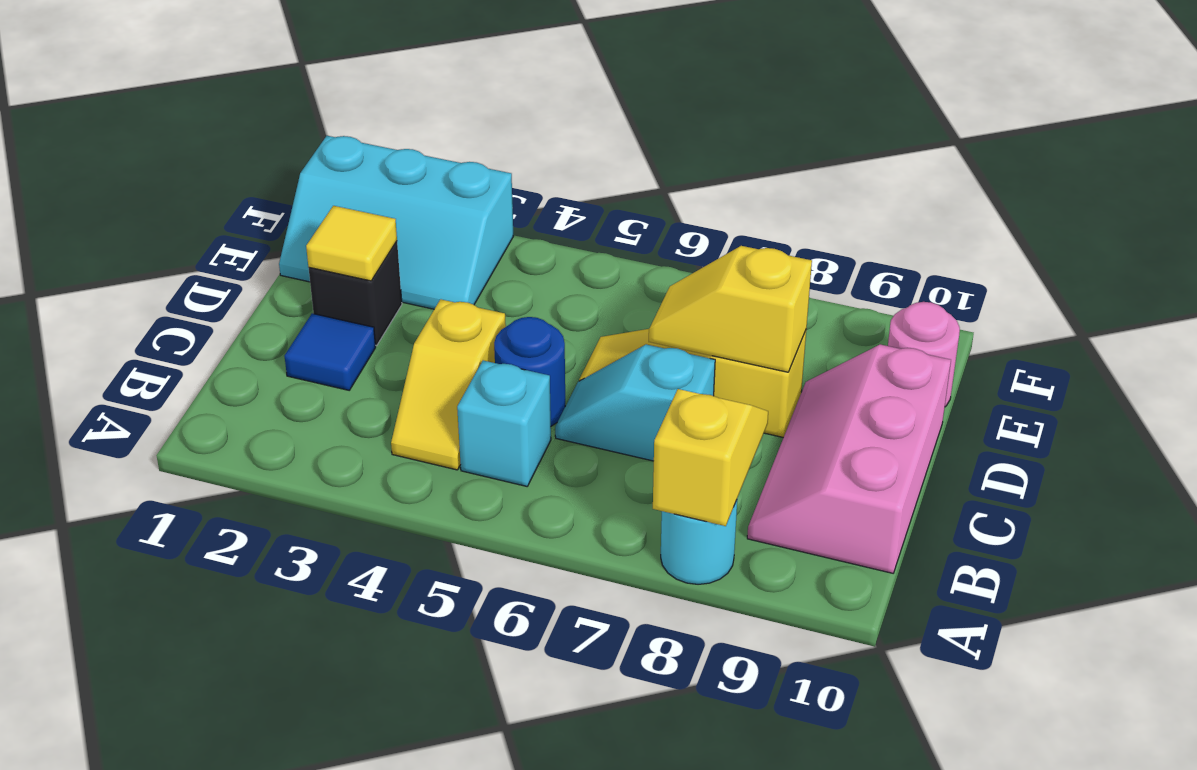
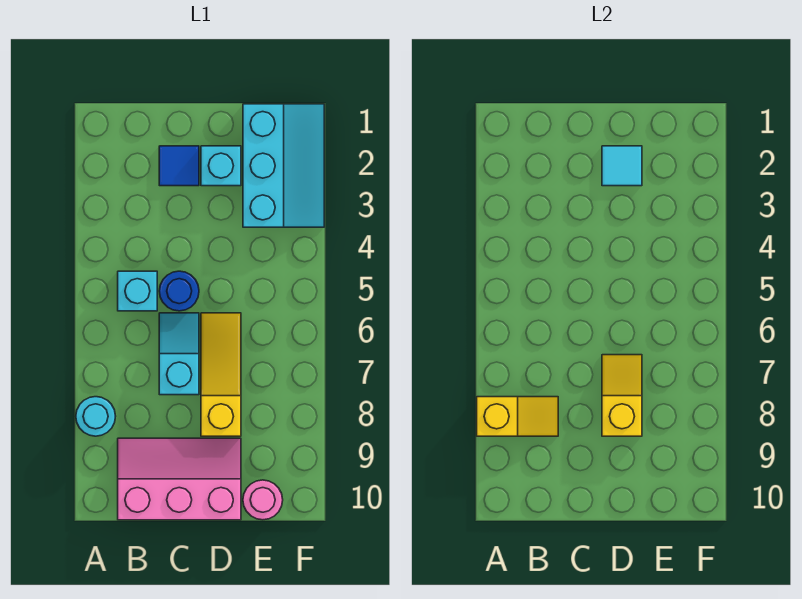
yellow 1x2 slope [391,299,506,470] -> none
black 1x1 brick [309,241,402,346] -> cyan 1x1 brick [201,146,241,186]
yellow 1x1 tile [306,206,397,281] -> cyan 1x1 tile [602,146,642,186]
cyan 2x3 slope [279,136,513,309] -> cyan 2x3 slope turned to [243,104,324,227]

